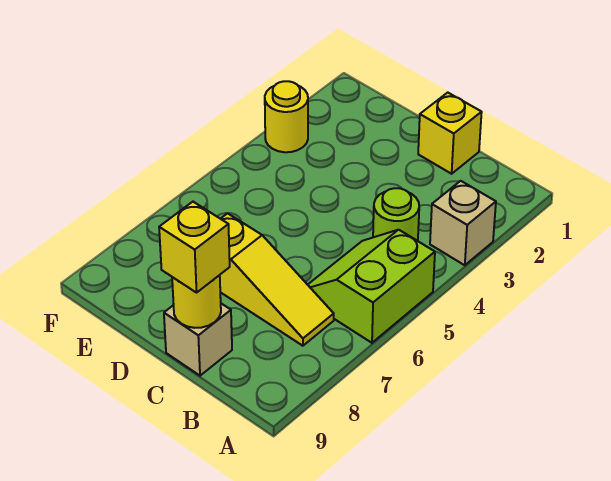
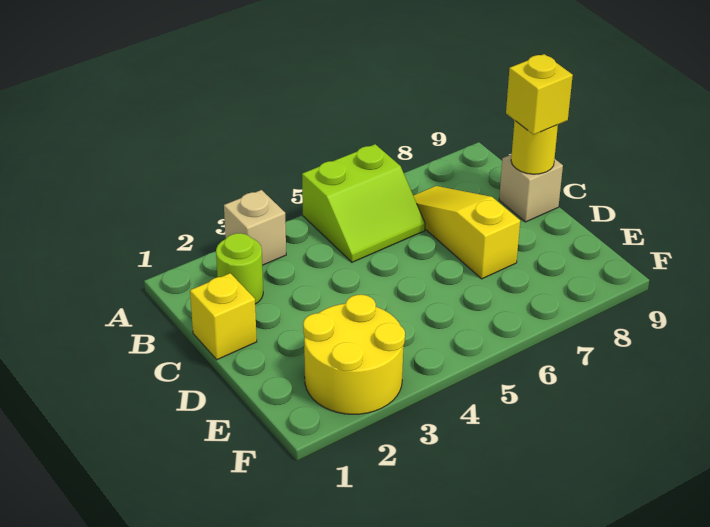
lime 1x1 round brick [373,188,419,241] -> lime 1x1 round brick moved to [216,233,263,304]
yellow 1x1 round brick [265,81,308,152] -> yellow 2x2 round brick [303,295,405,414]

